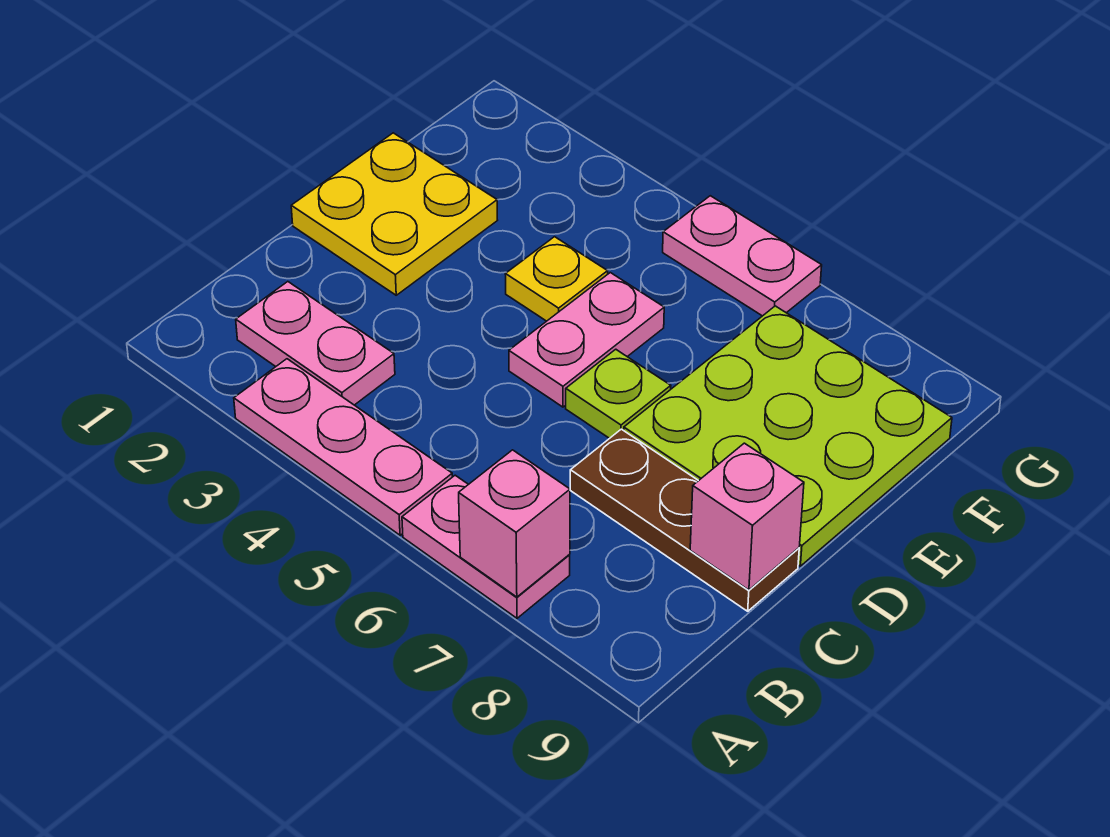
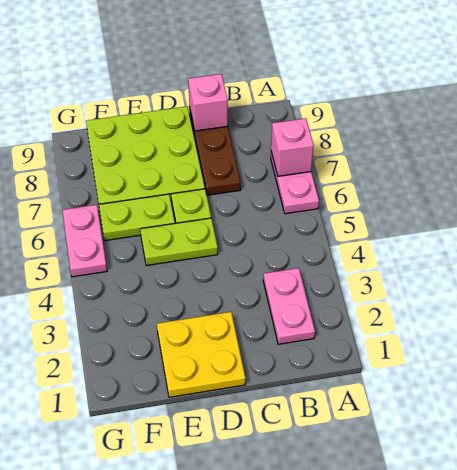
pink 1x3 plate [234,359,452,535] -> none
pink 1x2 plate [509,273,664,407] -> lime 1x2 plate [140,218,218,266]
yellow 1x1 plate [505,237,608,321] -> none
none -> lime 1x2 plate [99,194,175,241]

